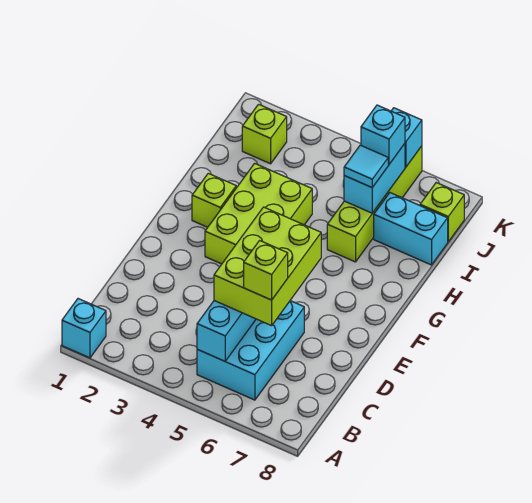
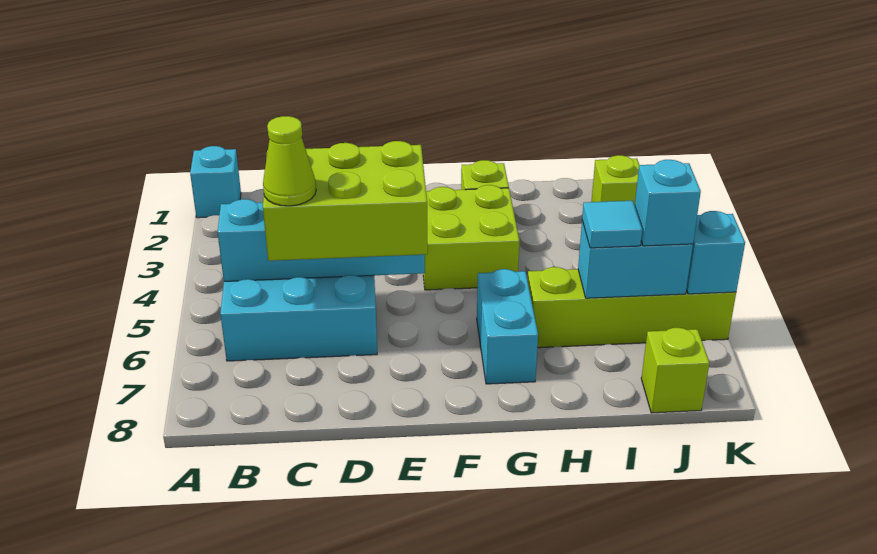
lime 1x1 brick [244,241,288,300] -> lime 1x1 cone [263,116,316,206]
lime 2x3 brick [205,163,312,264] -> lime 2x2 brick [423,185,519,290]
cyan 1x2 brick [374,193,448,265] -> cyan 1x2 brick moved to [477,269,538,384]

